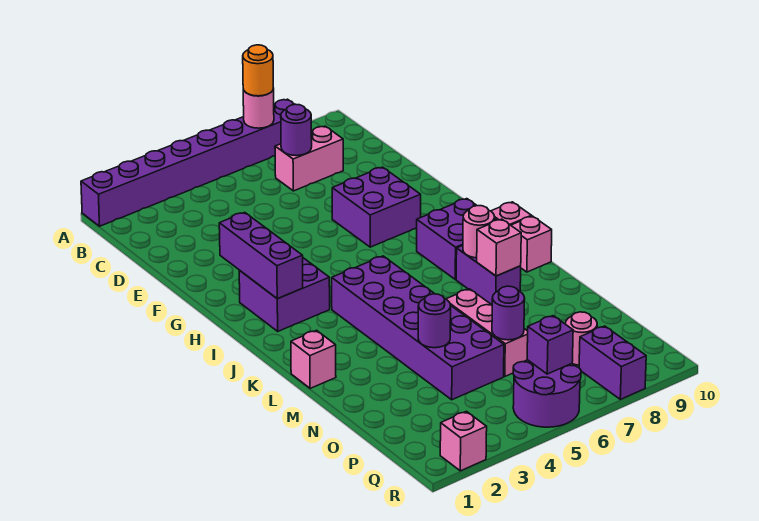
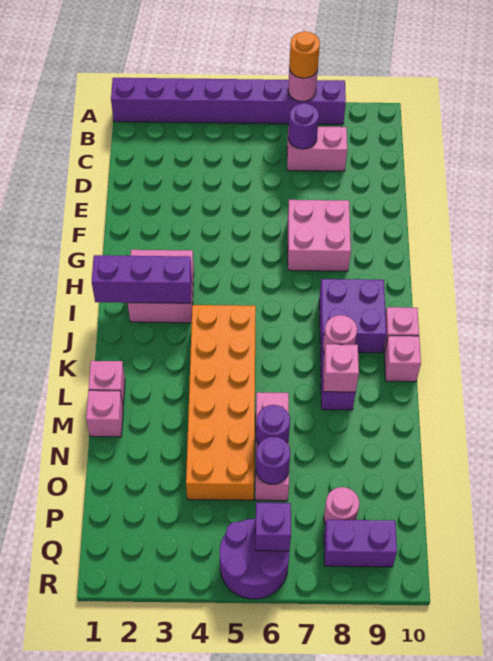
purple 2x2 brick [332,167,421,247] -> pink 2x2 brick [288,200,351,271]
purple 1x3 brick [219,212,303,299] -> purple 1x3 brick turned to [92,255,192,303]
purple 2x2 brick [239,258,330,331] -> pink 2x2 brick [128,250,194,323]
purple 2x6 brick [332,256,504,400] -> orange 2x6 brick [186,305,256,500]
purple 1x1 round brick [418,294,451,348] -> purple 1x1 round brick moved to [256,405,290,445]
purple 1x2 brick [579,326,646,399] -> purple 1x2 brick turned to [324,520,397,567]
pink 1x1 brick [440,411,487,471] -> pink 1x1 brick moved to [86,390,123,437]

